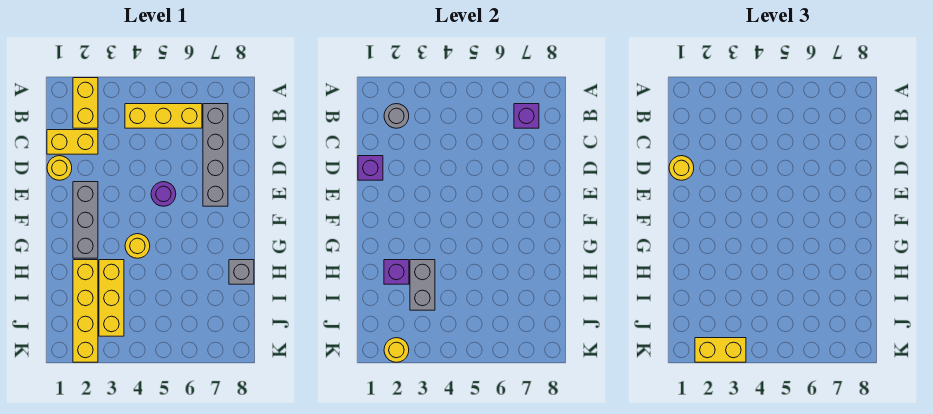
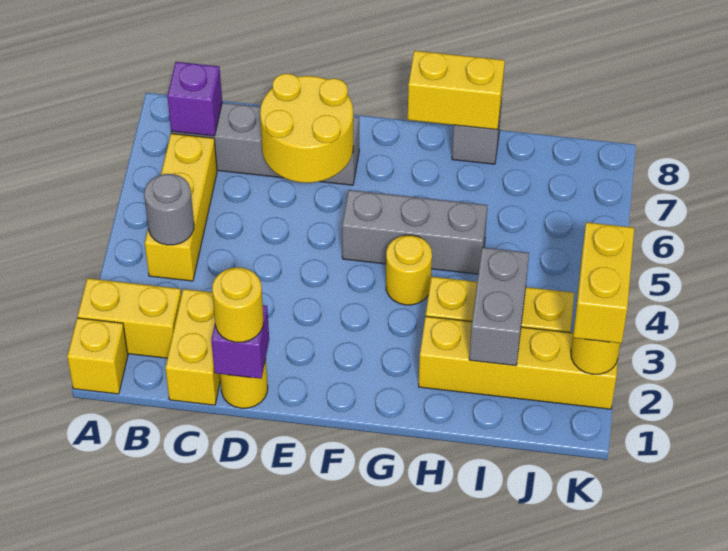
none -> yellow 1x1 brick [67,318,128,394]
grey 1x1 round brick [384,104,409,128] -> grey 1x1 round brick moved to [144,174,194,245]
none -> yellow 2x2 round brick [260,74,353,183]
grey 1x3 brick [73,182,98,258] -> grey 1x3 brick moved to [342,190,488,274]
purple 1x1 round brick [151,182,176,206] -> none
none -> yellow 1x2 brick [408,51,505,130]
purple 1x1 brick [384,260,409,284] -> none
grey 1x2 brick [410,260,435,310] -> grey 1x2 brick turned to [469,247,529,366]

